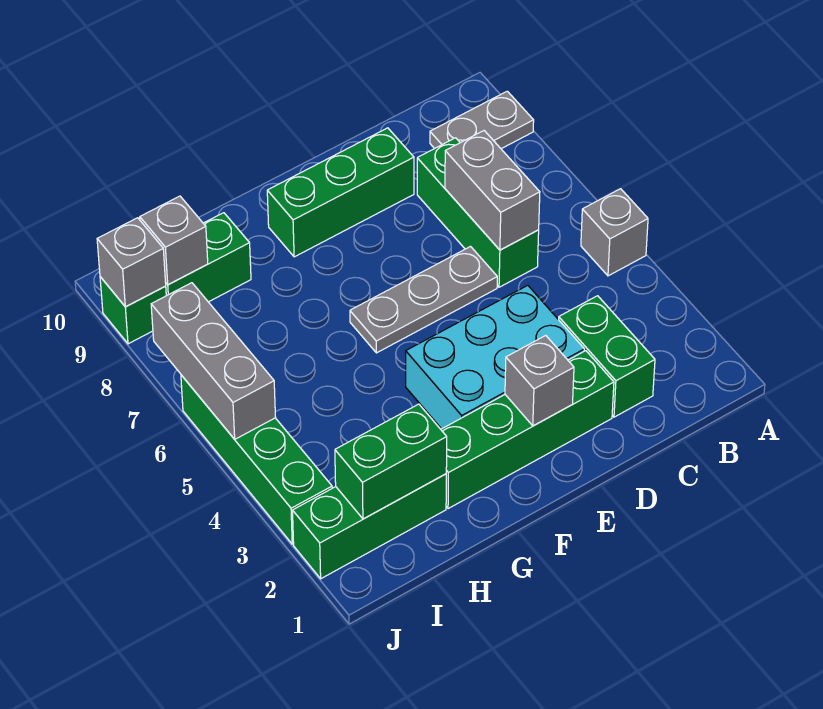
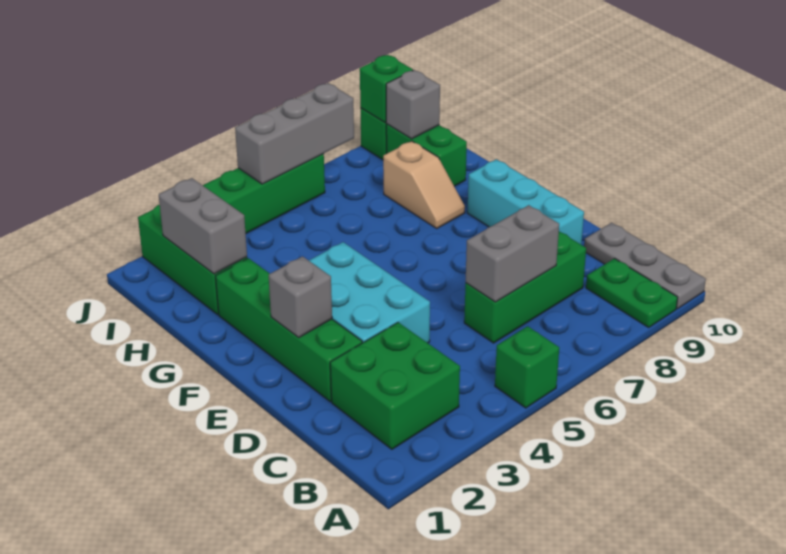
grey 1x1 brick [581,189,648,276] -> green 1x1 brick [495,326,559,408]
grey 1x2 plate [430,91,534,149] -> green 1x2 plate [586,258,678,327]
green 1x2 brick [559,296,655,417] -> green 2x2 brick [330,322,460,449]
grey 1x3 plate [350,247,497,353] -> grey 1x3 plate moved to [584,223,706,309]
green 1x3 brick [267,128,414,257] -> cyan 1x3 brick [467,159,584,244]
none -> tan 1x2 slope [383,141,465,228]
green 1x2 brick [335,404,447,519] -> grey 1x2 brick [159,178,247,274]
grey 1x1 brick [97,218,166,307] -> green 1x1 brick [360,55,413,123]

